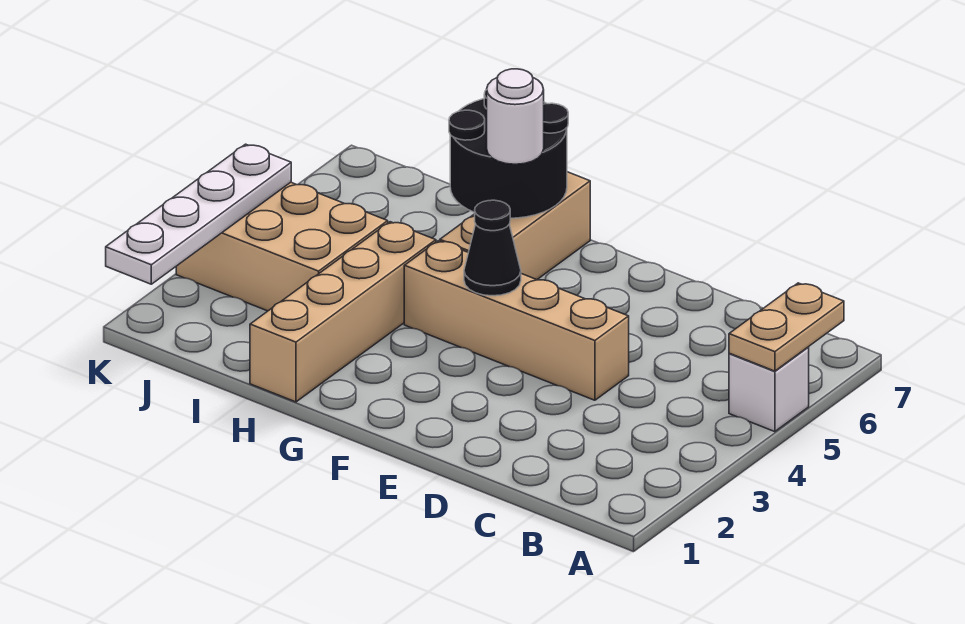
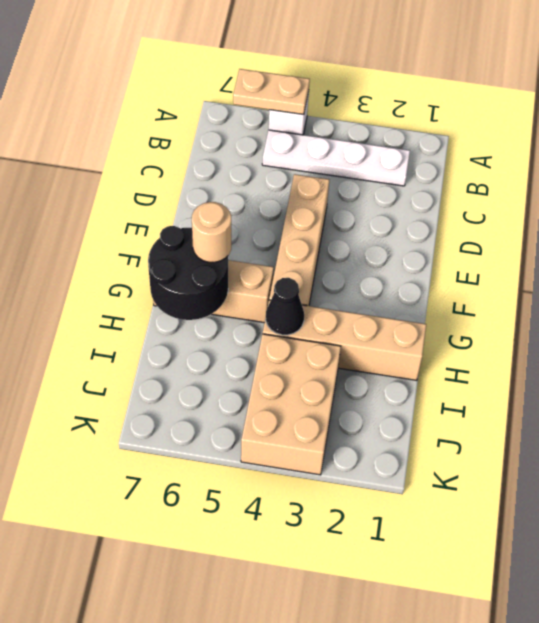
black 1x1 cone [464,200,521,296] -> black 1x1 cone moved to [266,278,304,335]
white 1x1 round brick [487,69,544,164] -> tan 1x1 round brick [192,202,231,262]
white 1x4 plate [106,144,291,284] -> white 1x4 plate moved to [262,130,410,186]

